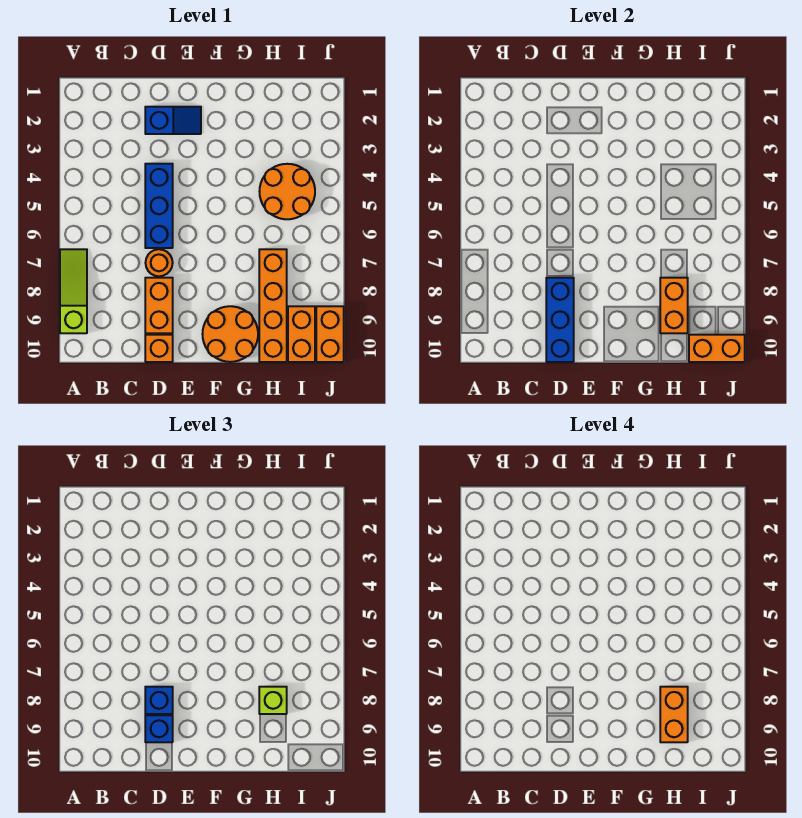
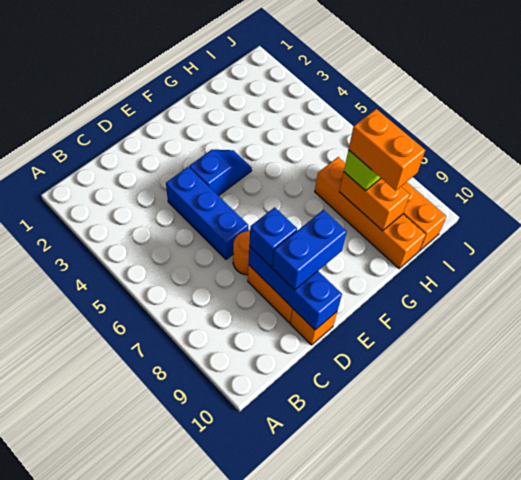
lime 1x3 slope [60,249,87,333] -> none
blue 1x2 slope [145,107,201,134] -> blue 1x2 slope moved to [189,150,252,196]
blue 1x1 brick [145,715,173,742] -> blue 1x2 brick [272,210,347,290]
orange 2x2 round brick [203,306,258,362] -> none
orange 2x2 round brick [260,164,315,219] -> none
orange 1x2 brick [689,335,745,362] -> none
orange 1x2 brick [316,306,344,362] -> none

